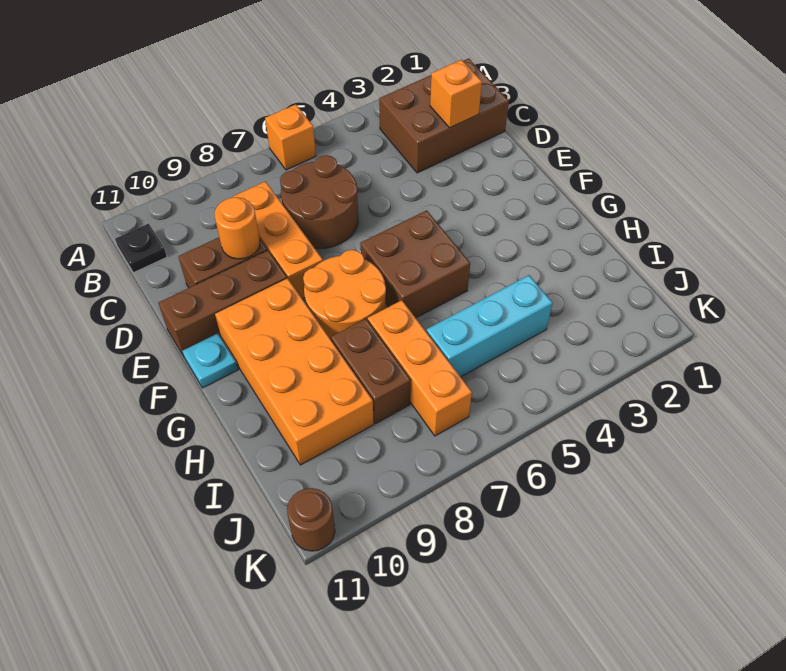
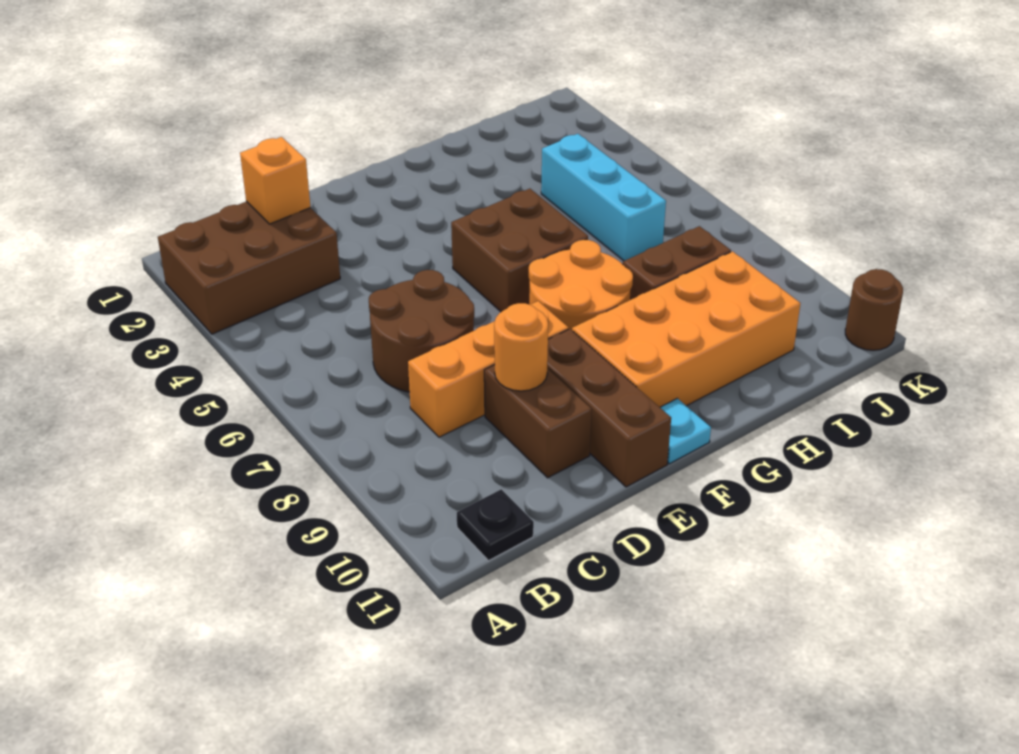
orange 1x1 brick [265,104,316,170] -> none
brown 2x3 brick [379,58,509,173] -> brown 2x3 brick turned to [158,201,340,334]
orange 1x3 brick [368,300,472,436] -> none

